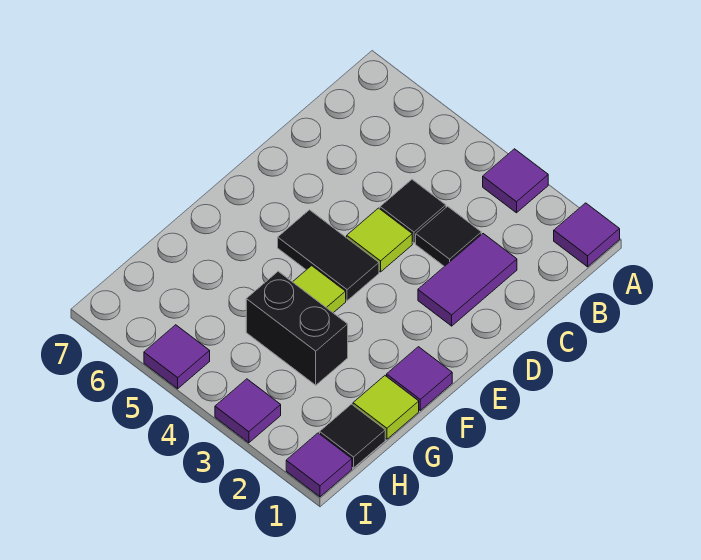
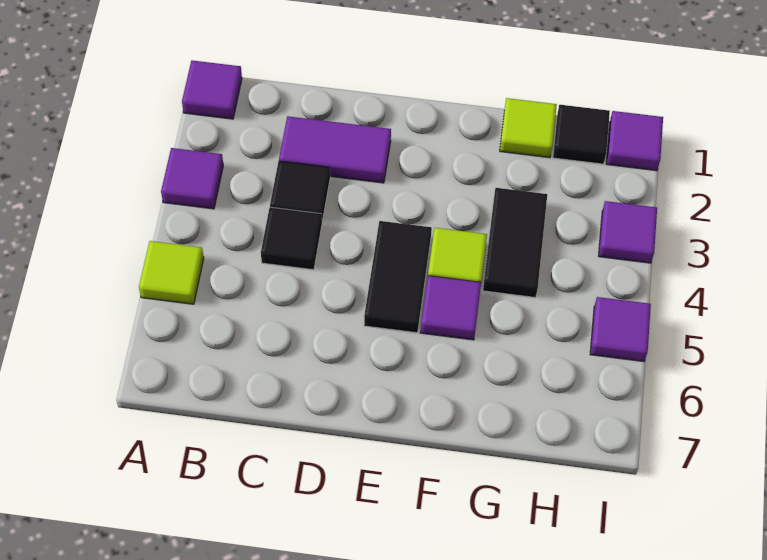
lime 1x1 tile [347,208,412,272] -> lime 1x1 tile moved to [139,241,204,304]
purple 1x1 tile [387,347,452,410] -> purple 1x1 tile moved to [420,276,481,340]
black 1x2 brick [246,271,348,385] -> black 1x2 tile [483,188,547,298]

